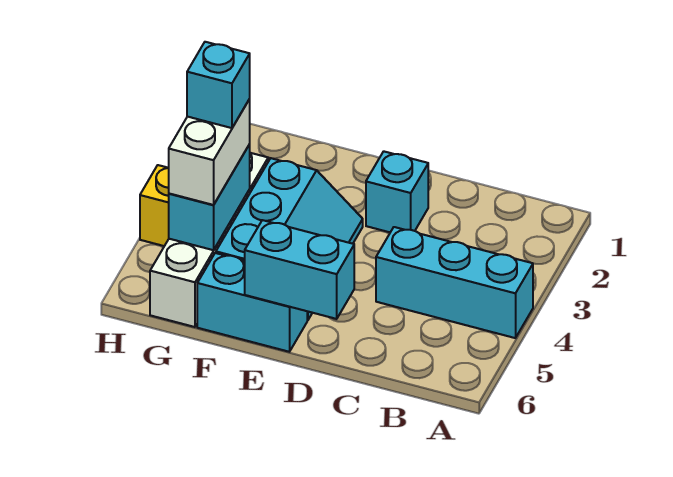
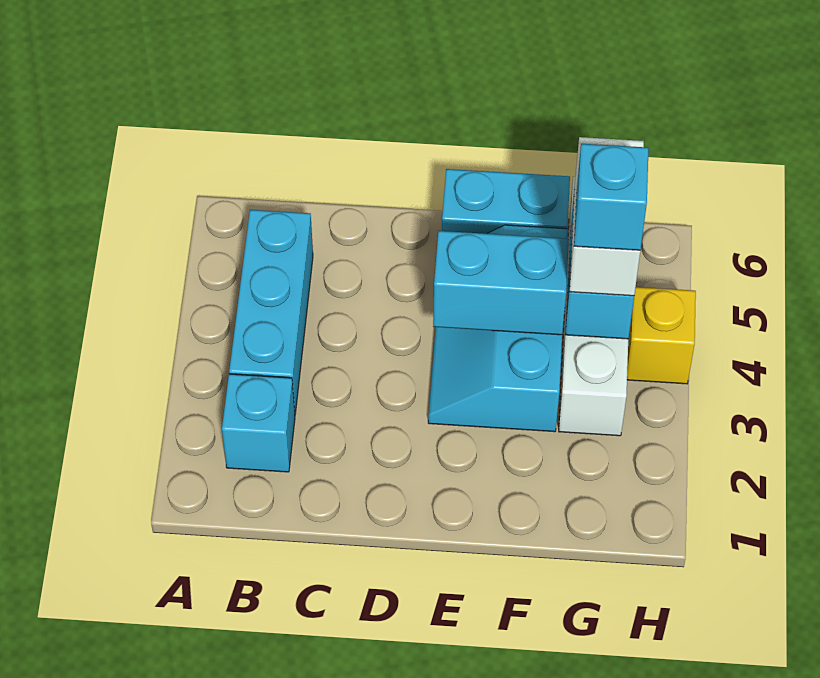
cyan 1x3 brick [376,227,533,338] -> cyan 1x3 brick turned to [229,210,313,414]
cyan 1x1 brick [366,151,428,232] -> cyan 1x1 brick moved to [222,374,295,472]
cyan 1x2 brick [245,220,354,319] -> cyan 1x2 brick moved to [433,231,569,335]

